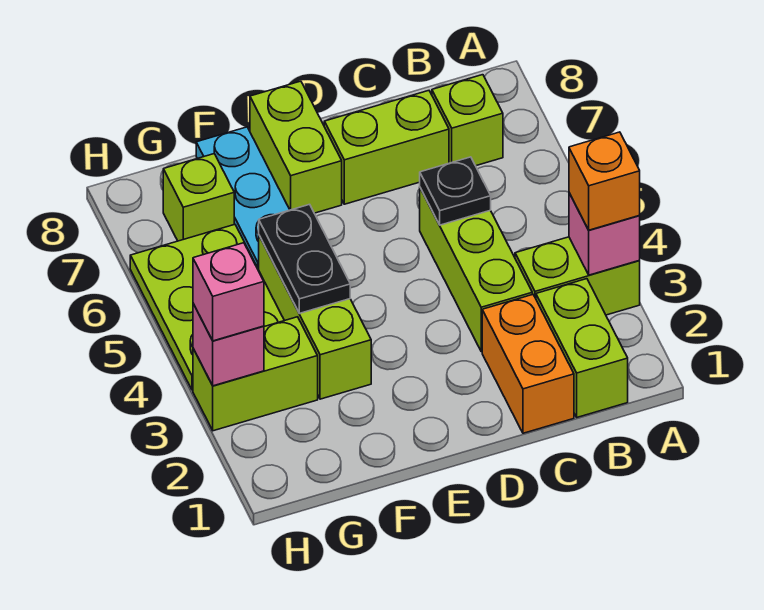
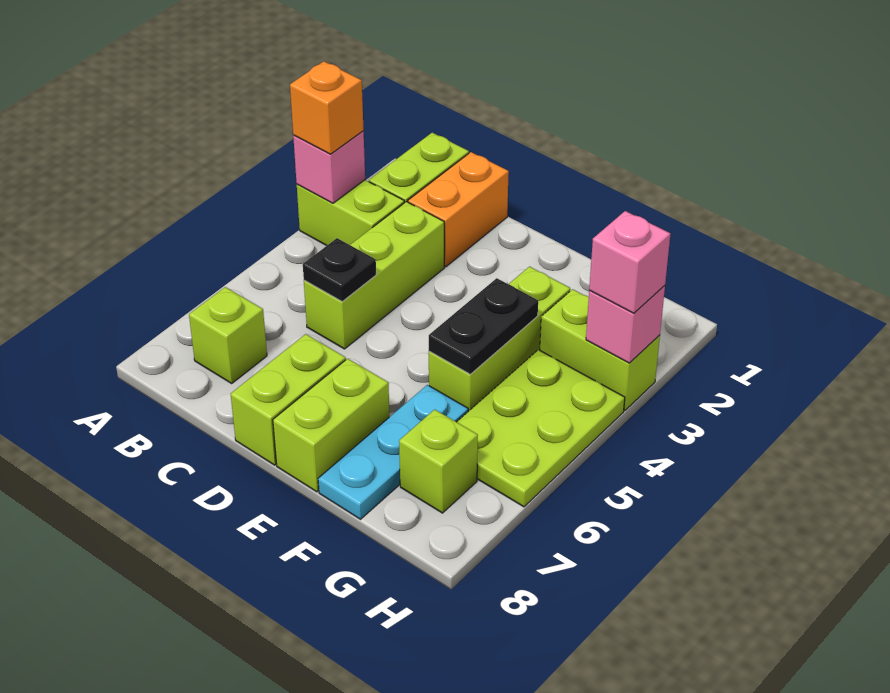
lime 1x2 brick [324,91,449,204] -> lime 1x2 brick turned to [231,334,346,465]

